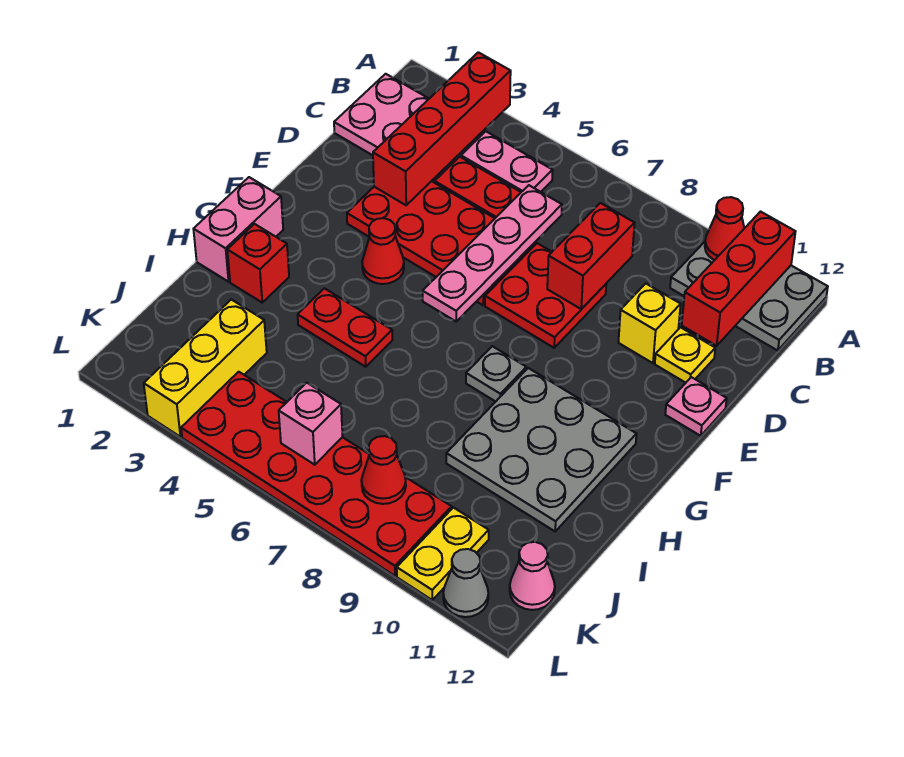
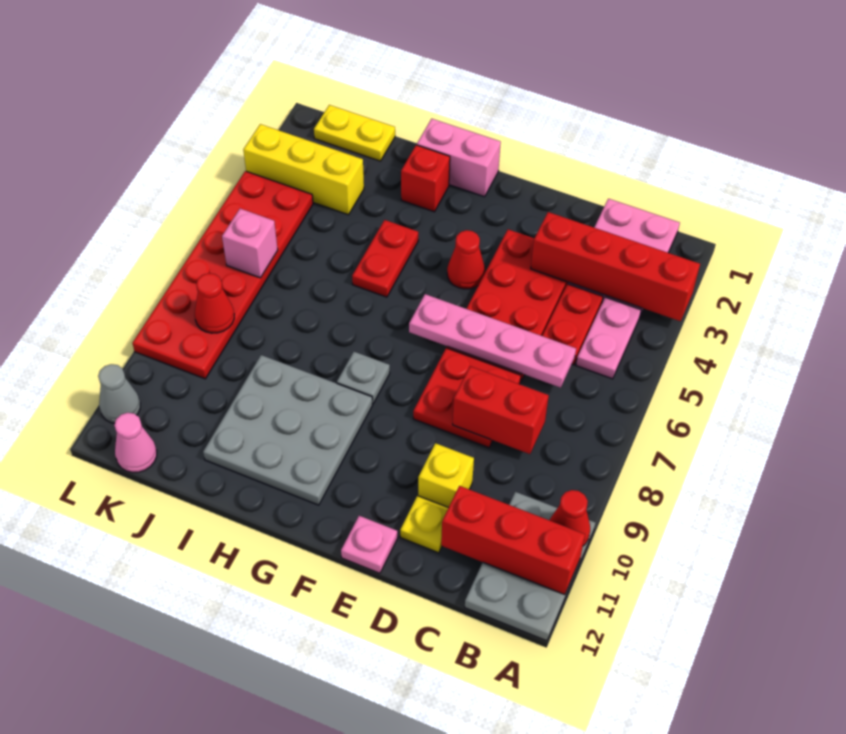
yellow 1x2 plate [397,508,489,600] -> yellow 1x2 plate moved to [314,105,395,161]

